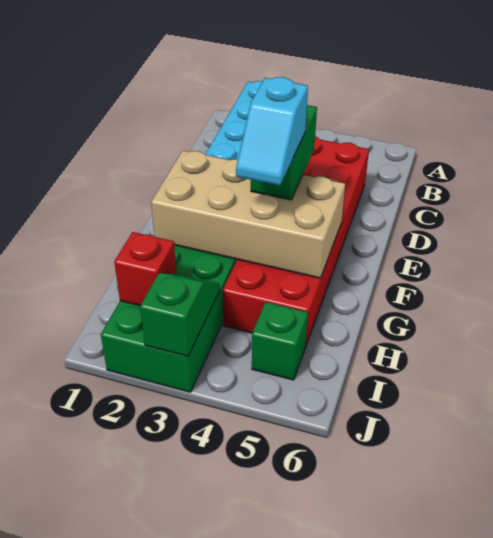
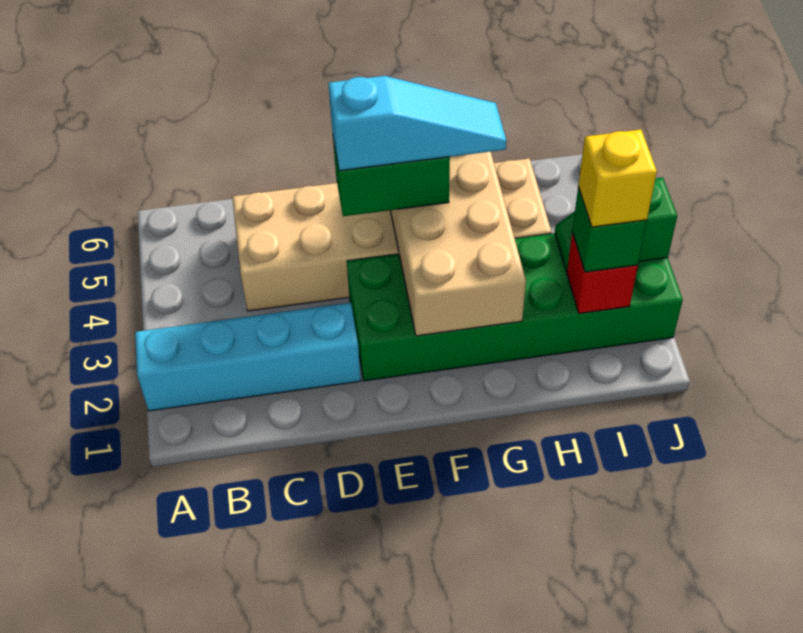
red 2x6 brick [223,136,369,345] -> tan 2x6 brick [232,158,551,311]
cyan 1x2 slope [236,77,308,185] -> cyan 1x3 slope [328,76,507,171]
none -> yellow 1x1 brick [578,129,657,227]
green 1x1 brick [252,302,308,380] -> green 1x1 brick moved to [572,187,647,272]

